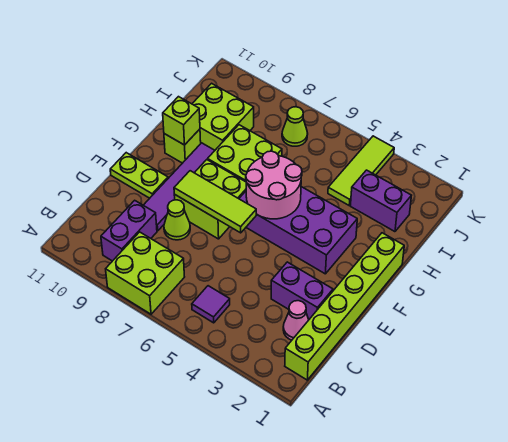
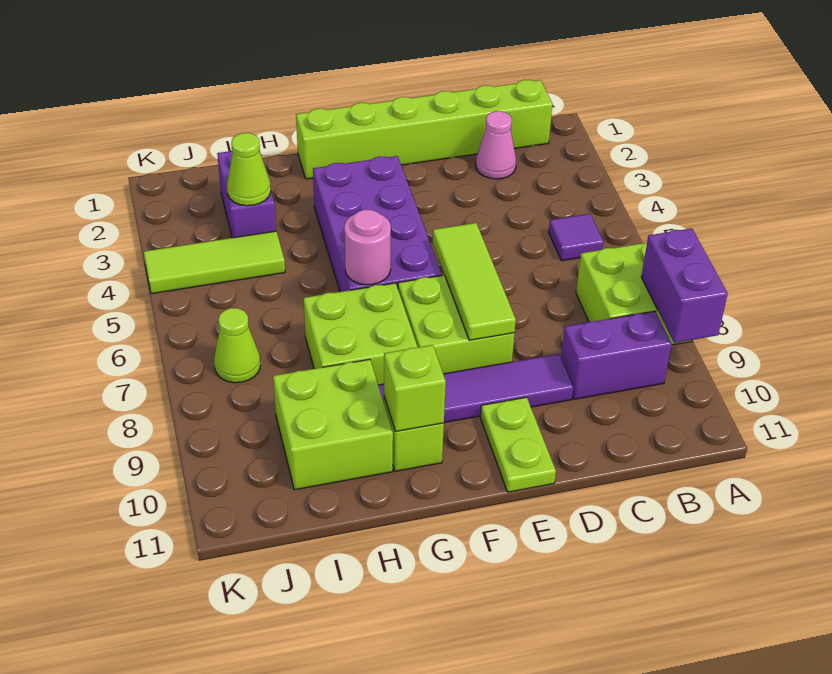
purple 1x2 brick [271,262,333,319] -> purple 1x2 brick moved to [641,228,728,343]
lime 1x1 cone [164,200,190,240] -> lime 1x1 cone moved to [227,133,271,206]
pink 2x2 round brick [246,151,302,219] -> pink 1x1 round brick [344,210,391,285]

